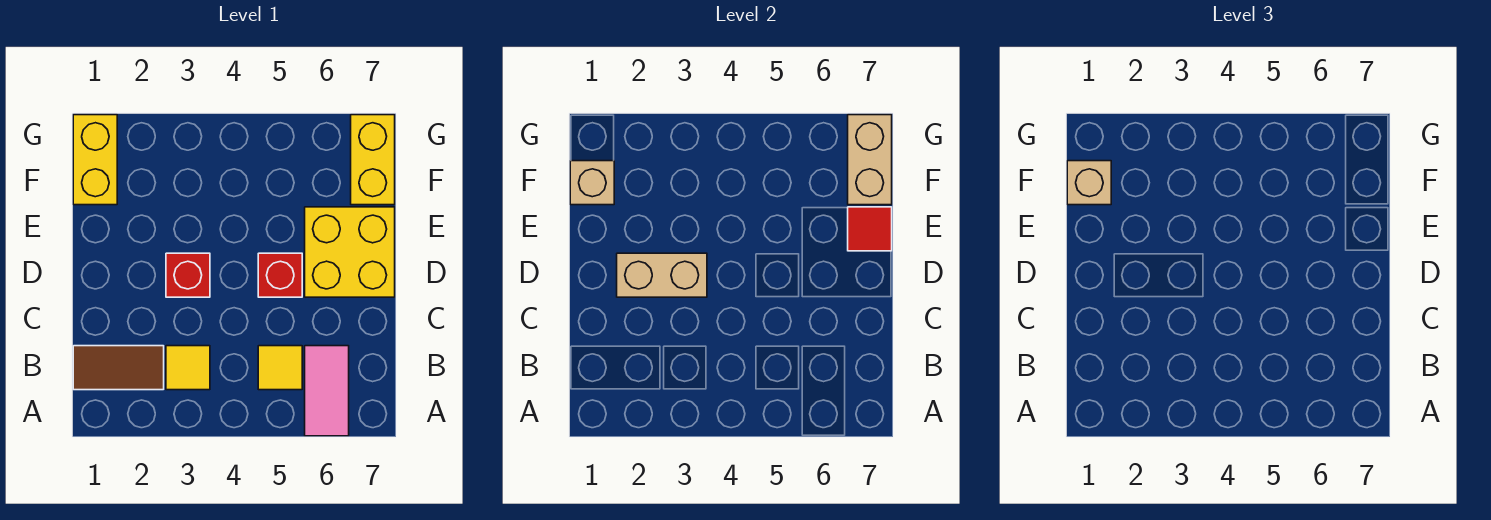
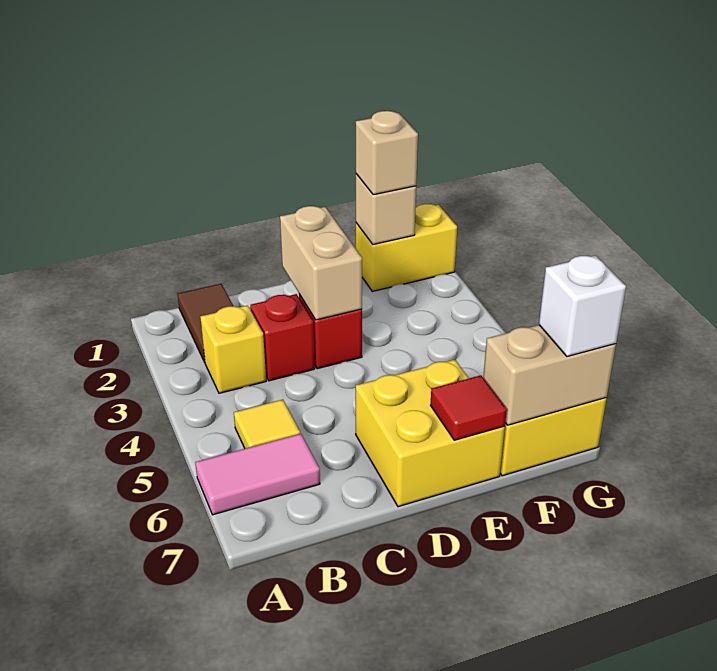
yellow 1x1 tile [166,346,210,390] -> yellow 1x1 brick [200,305,266,393]
red 1x1 brick [258,253,302,297] -> red 1x1 brick moved to [250,294,315,381]
none -> white 1x1 brick [539,256,626,356]

